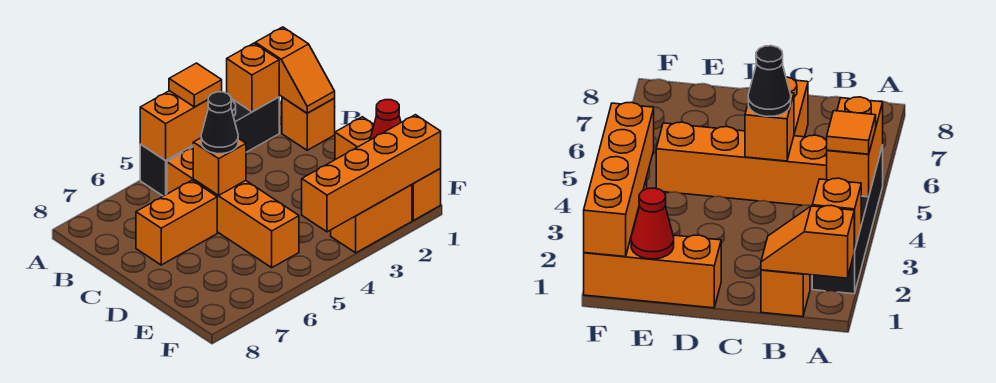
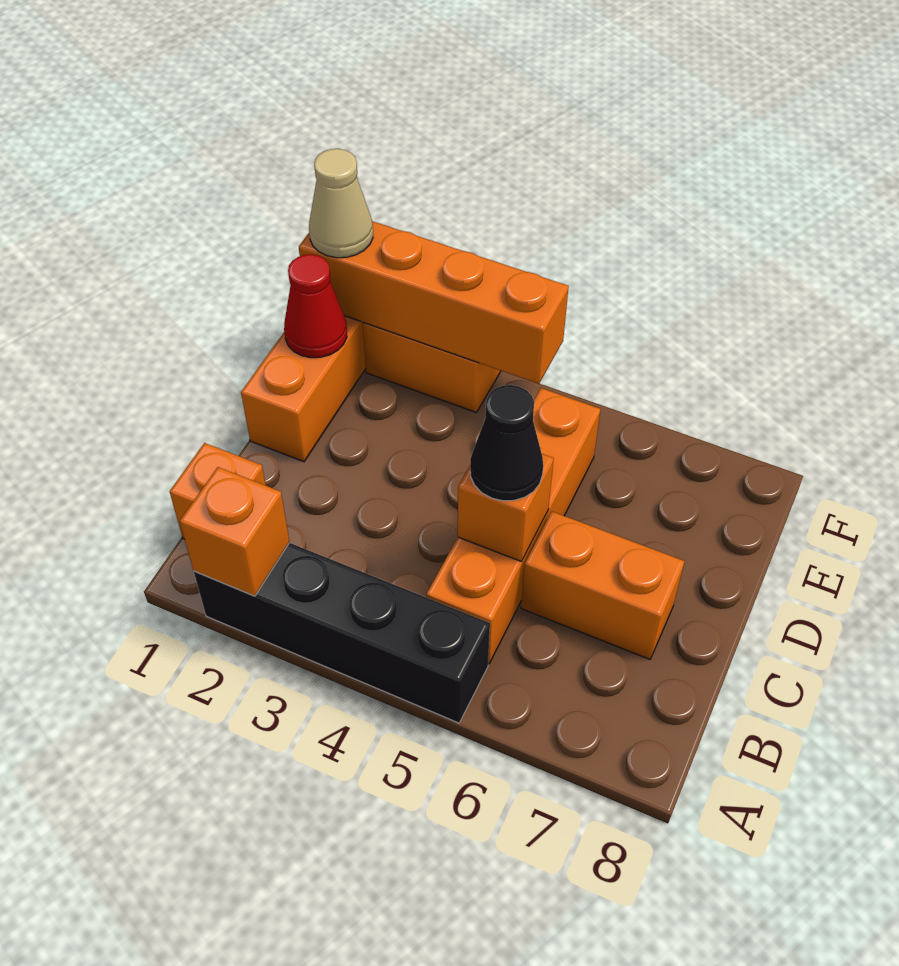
orange 1x2 slope [255,27,335,113] -> none
orange 1x2 brick [140,91,208,160] -> none
orange 1x1 tile [169,63,222,107] -> none
none -> tan 1x1 cone [309,149,373,258]

